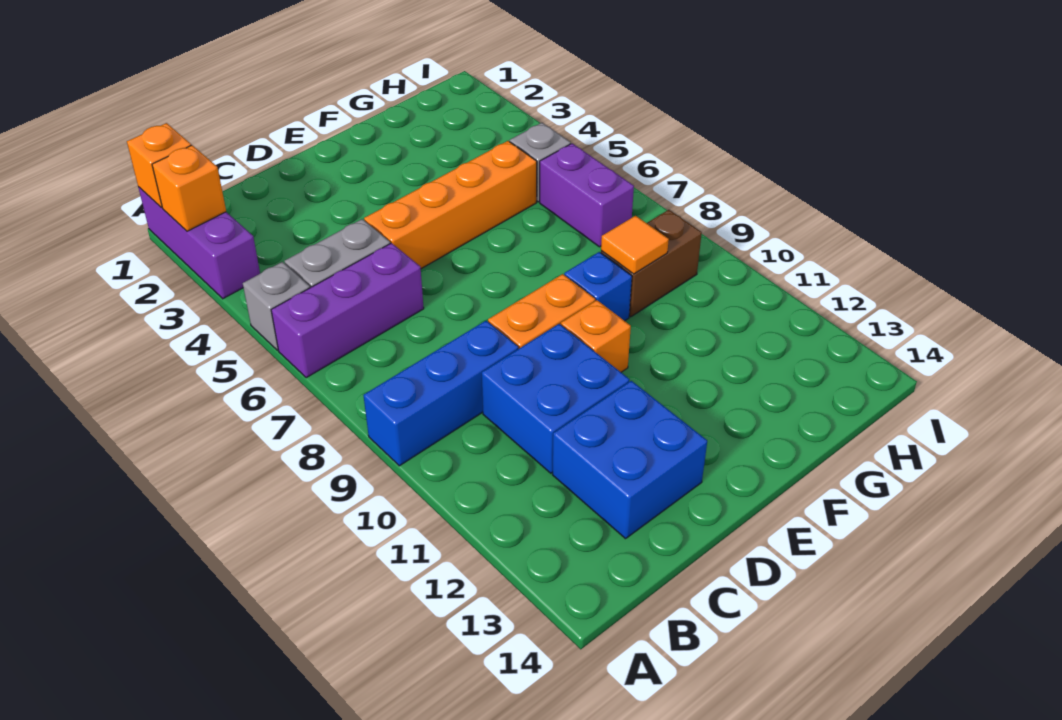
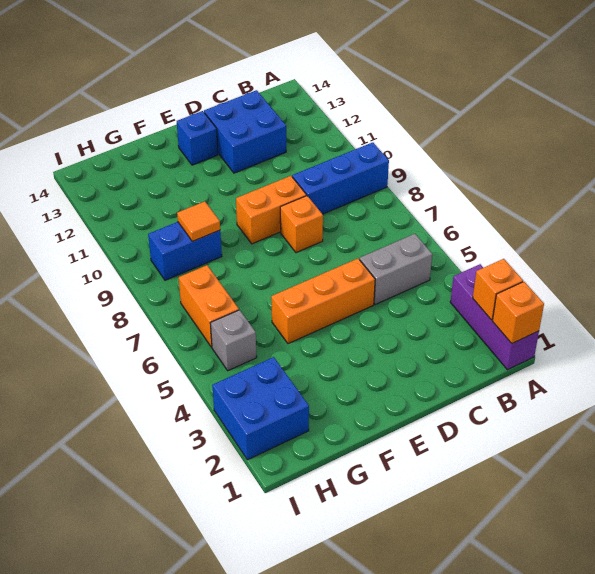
grey 1x1 brick [243,262,310,350] -> none
purple 1x3 brick [271,243,424,378] -> none
blue 2x2 brick [482,324,630,473] -> blue 2x2 brick moved to [212,357,309,460]
orange 1x4 brick [364,141,537,269] -> orange 1x3 brick [271,259,375,344]
orange 1x1 brick [561,300,631,372] -> orange 1x1 brick moved to [280,196,323,253]
blue 1x1 brick [564,252,632,321] -> blue 1x1 brick moved to [177,111,218,165]
brown 1x2 brick [601,210,702,317] -> blue 1x2 brick [148,222,222,280]
purple 1x2 brick [540,143,634,247] -> orange 1x2 brick [179,265,239,347]

